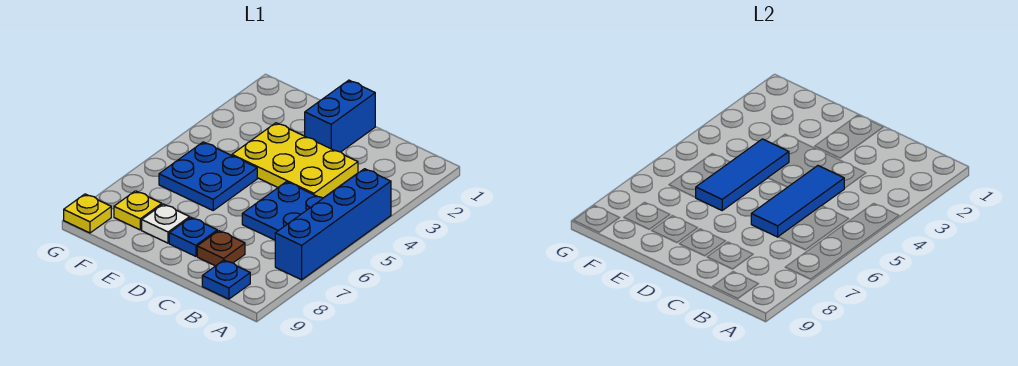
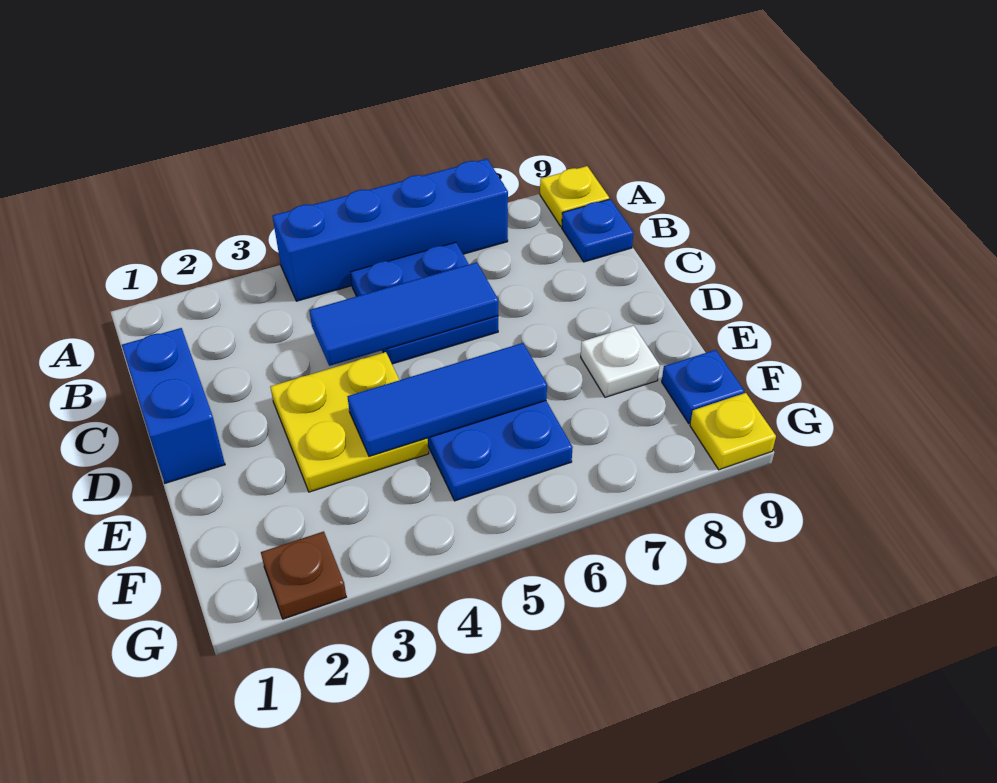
yellow 2x3 plate [232,123,358,198] -> yellow 2x2 plate [270,352,429,492]
brown 1x1 plate [197,231,245,266] -> brown 1x1 plate moved to [261,531,346,619]
blue 1x2 brick [305,80,375,152] -> blue 1x2 brick turned to [122,328,225,483]
blue 1x1 plate [169,218,217,256] -> blue 1x1 plate moved to [662,350,744,423]
yellow 1x1 plate [114,191,162,230] -> yellow 1x1 plate moved to [540,166,609,227]

